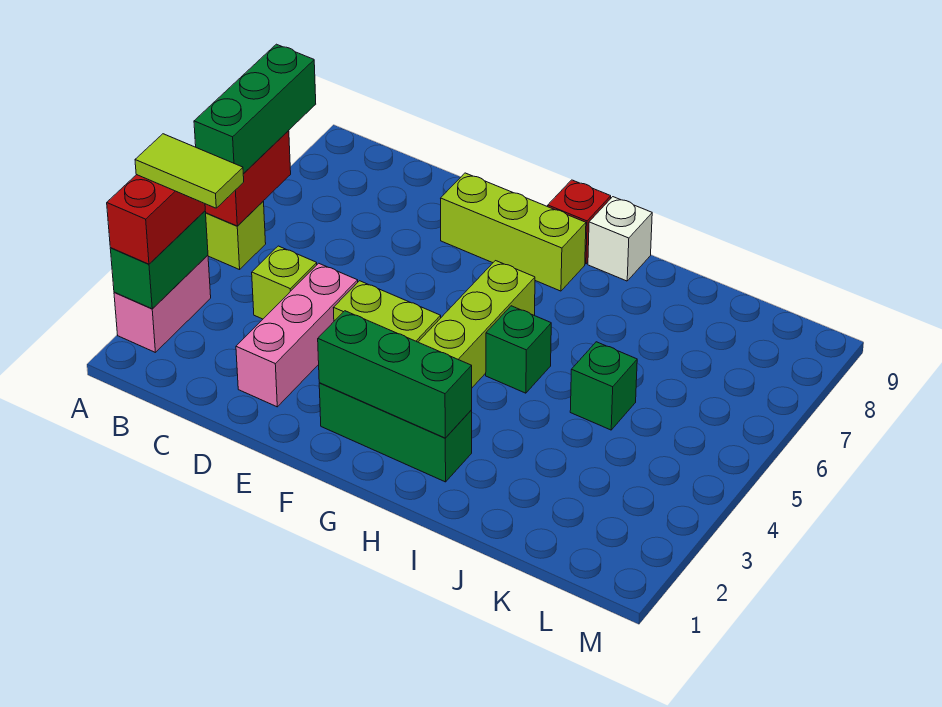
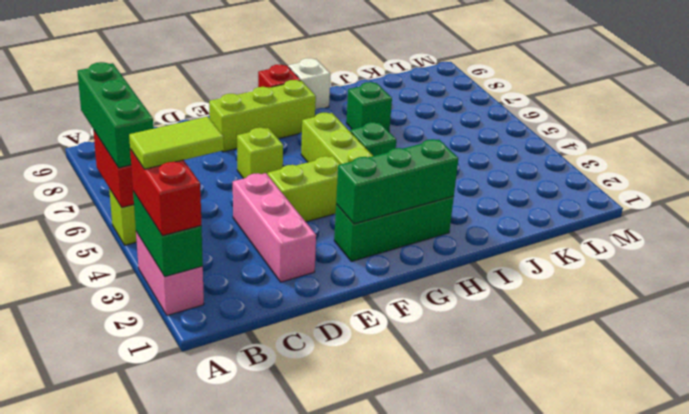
lime 1x1 brick [252,246,317,319] -> lime 1x1 brick moved to [237,128,283,179]
green 1x1 brick [570,342,637,430] -> green 1x1 brick moved to [346,82,392,131]

